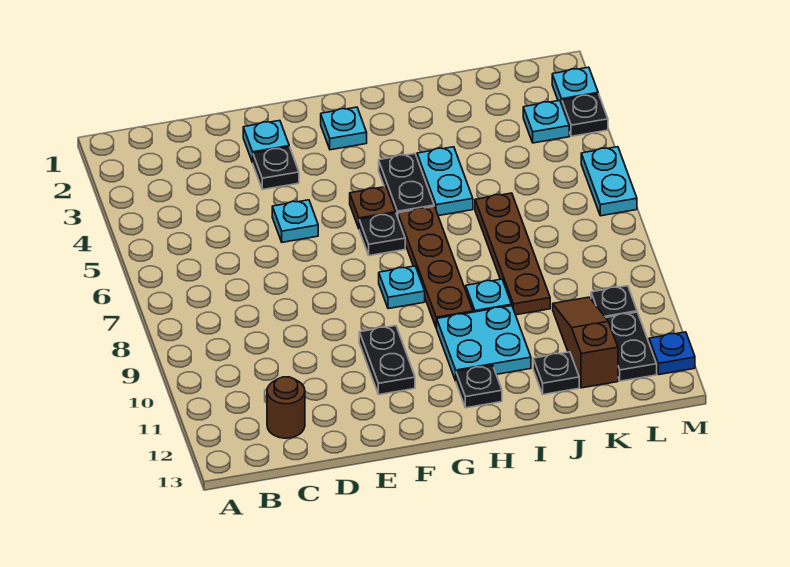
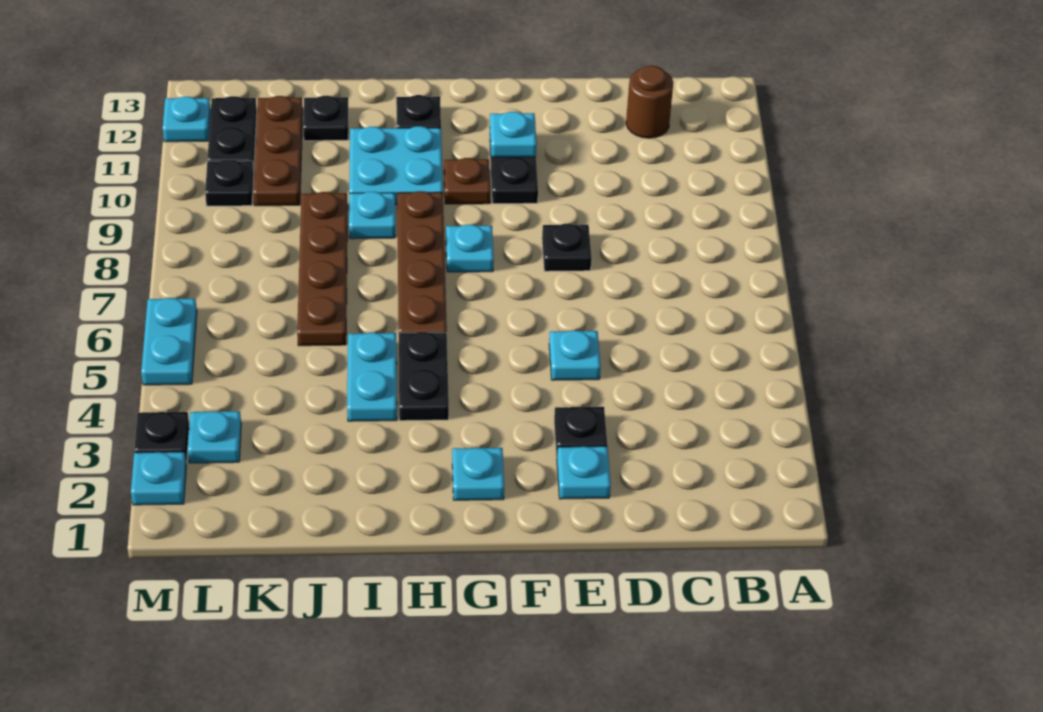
none -> cyan 1x1 plate [490,112,537,157]
brown 1x1 plate [350,187,396,228] -> brown 1x1 plate moved to [444,158,491,204]
black 1x1 plate [359,213,405,256] -> black 1x1 plate moved to [542,224,591,271]
brown 1x3 slope [553,297,618,388] -> brown 1x3 plate [253,96,303,206]
blue 1x1 plate [649,332,695,375] -> cyan 1x1 plate [163,97,211,142]

